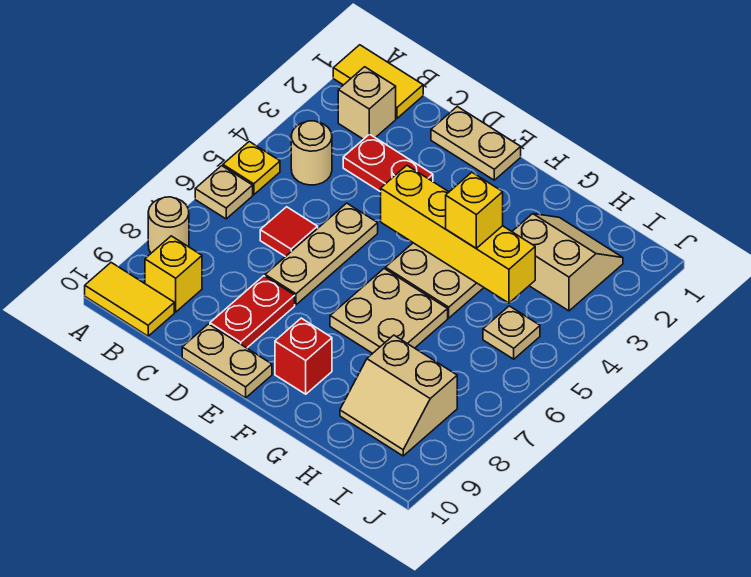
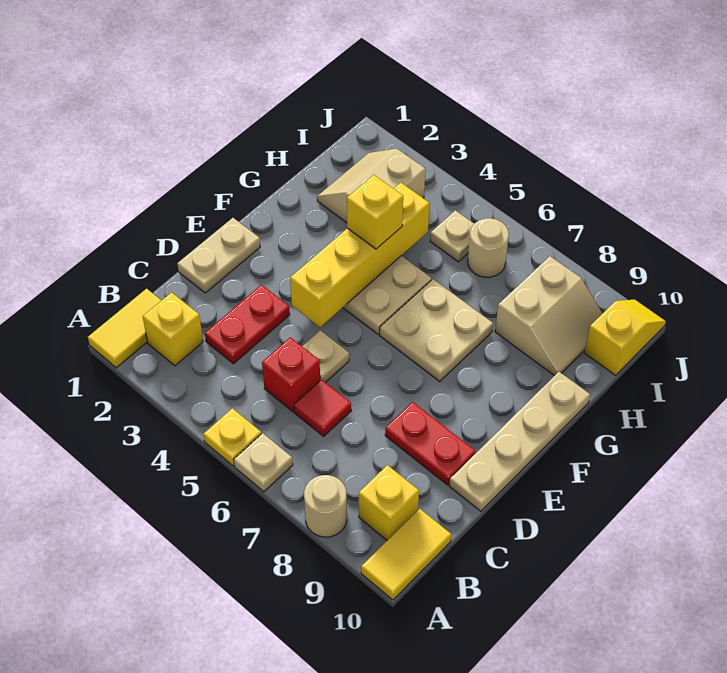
tan 1x1 brick [338,67,396,139] -> yellow 1x1 brick [143,292,203,366]
tan 1x1 round brick [291,121,332,185] -> tan 1x1 round brick moved to [468,218,509,277]
tan 1x3 plate [265,203,378,305] -> tan 1x1 plate [302,330,349,382]
tan 1x2 plate [182,324,272,398] -> tan 1x4 plate [449,372,590,511]
red 1x1 brick [275,318,332,394] -> red 1x1 brick moved to [262,337,320,412]
none -> yellow 1x2 slope [585,300,666,375]

